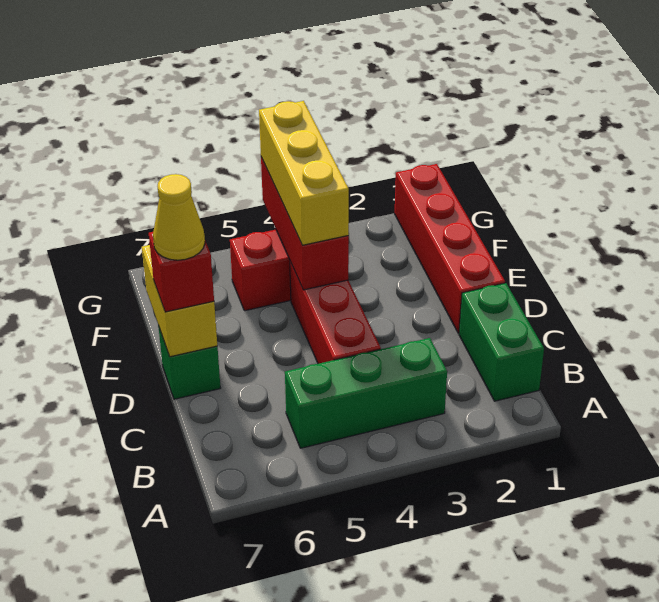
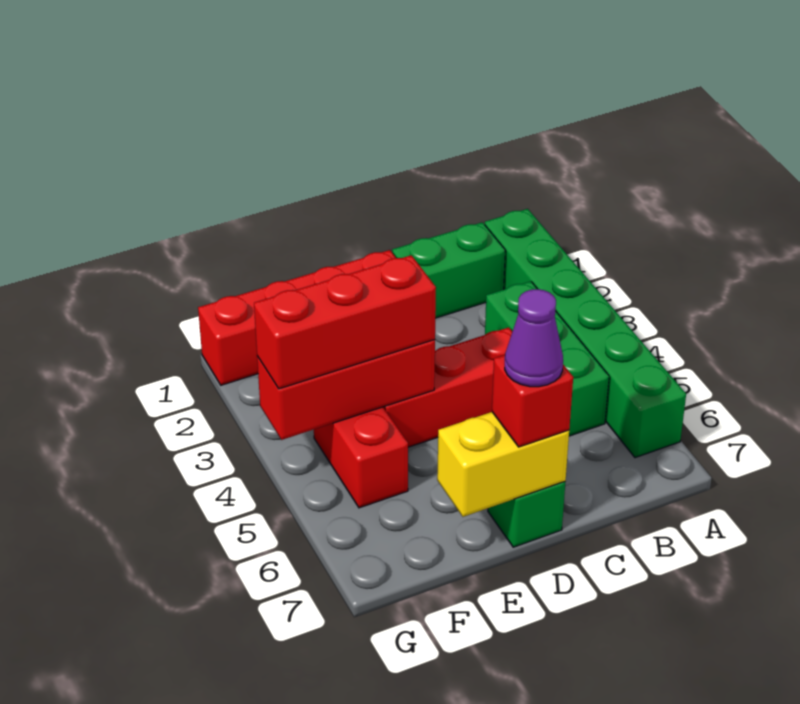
none -> green 1x6 brick [485,209,686,458]
yellow 1x1 cone [153,174,205,260] -> purple 1x1 cone [505,289,563,387]
yellow 1x3 brick [259,101,349,245] -> red 1x3 brick [254,255,436,389]

